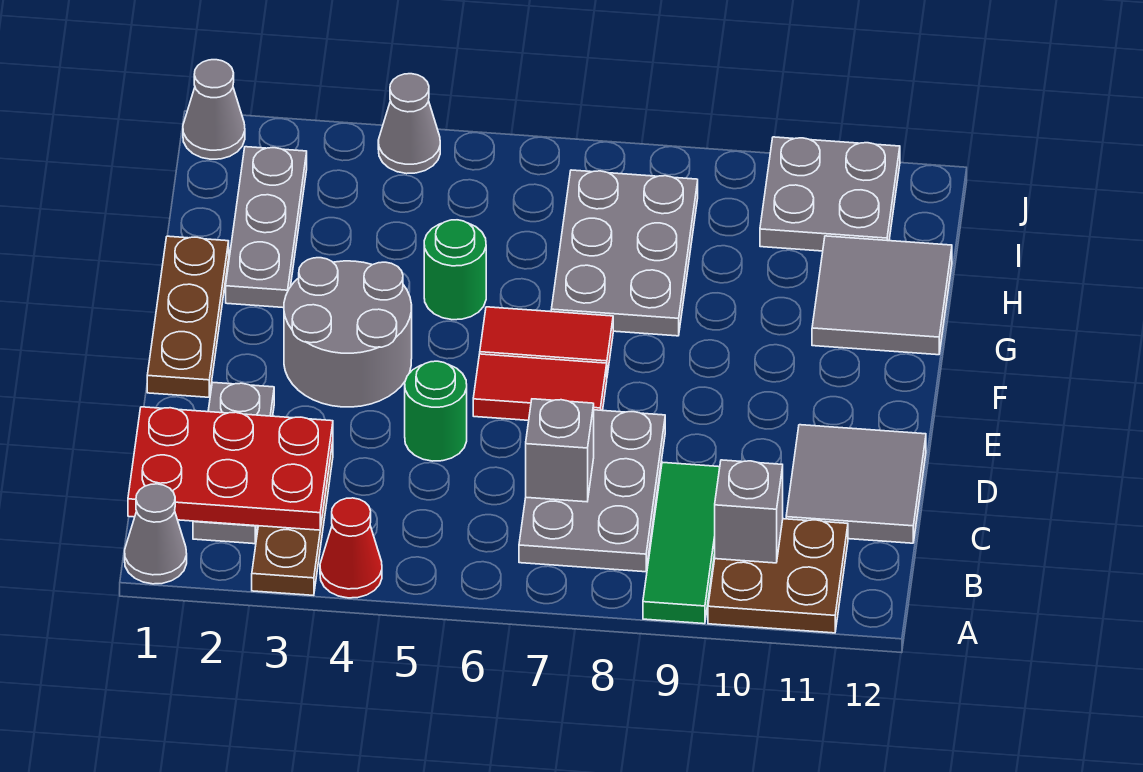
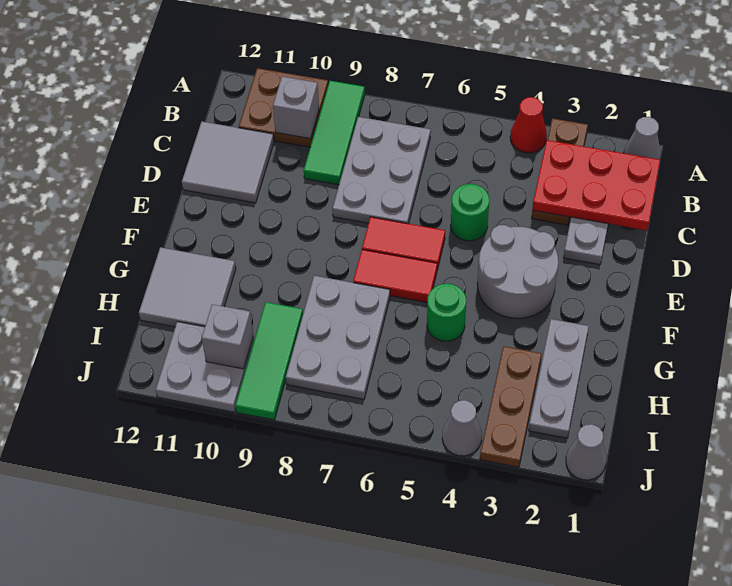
grey 1x1 brick [526,399,594,502] -> grey 1x1 brick moved to [202,304,253,369]
brown 1x3 plate [147,236,229,397] -> brown 1x3 plate moved to [480,346,541,467]
none -> green 1x3 tile [235,302,303,420]

